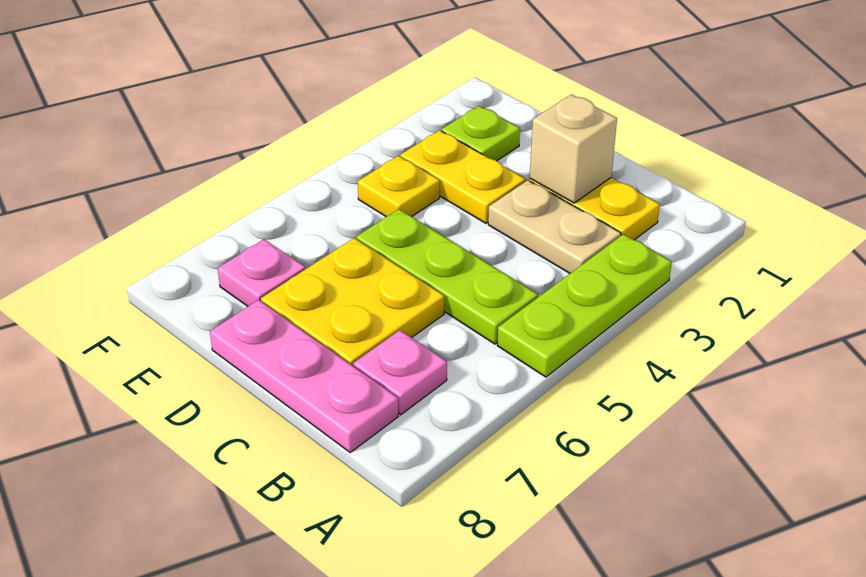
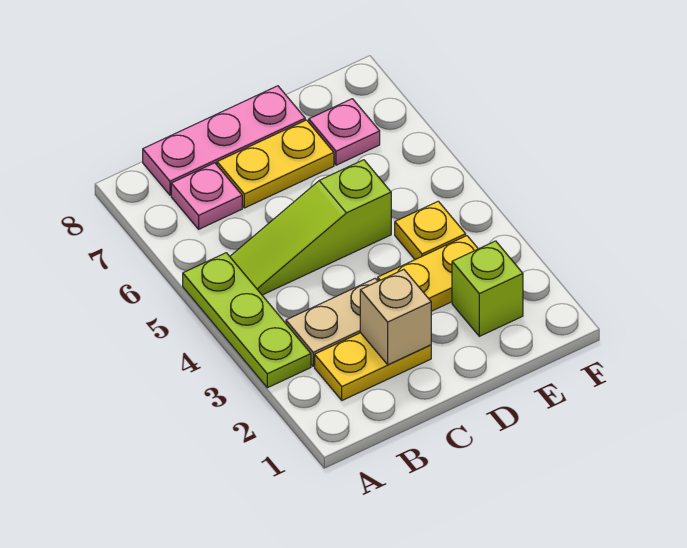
lime 1x3 plate [356,209,538,344] -> lime 1x3 slope [230,160,391,295]
yellow 2x2 plate [261,238,444,366] -> yellow 1x2 plate [217,120,334,208]
lime 1x1 plate [442,106,520,161] -> lime 1x1 brick [452,241,523,336]

